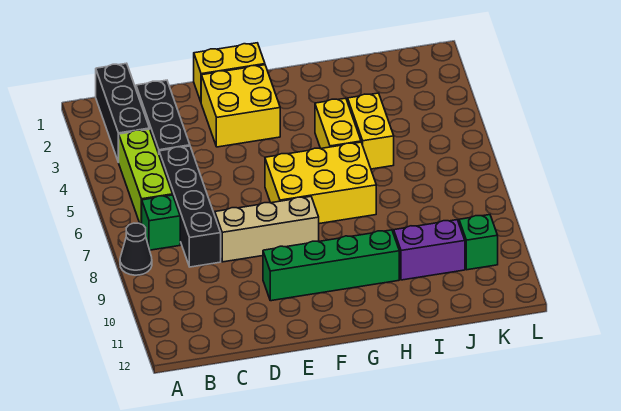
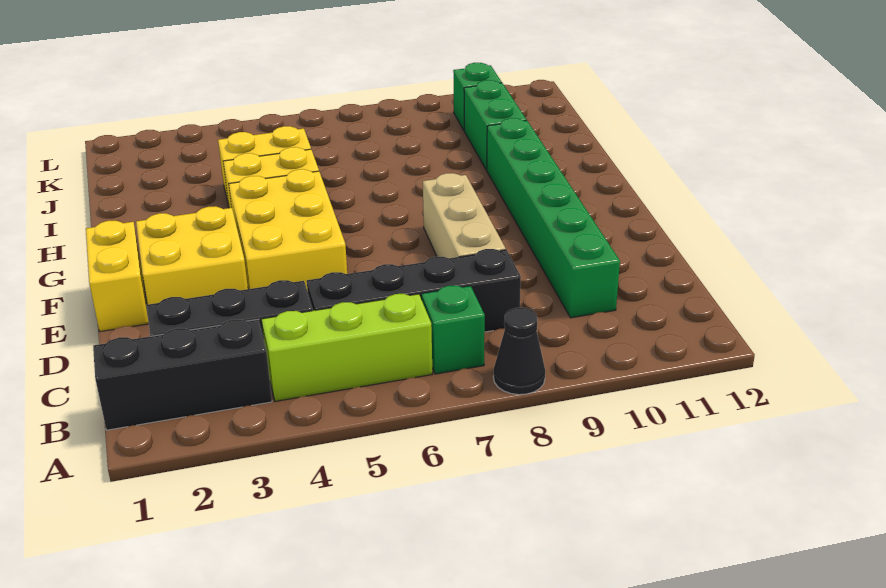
green 1x4 brick [263,230,399,301] -> green 1x6 brick [487,118,620,318]
yellow 2x3 brick [265,142,376,224] -> yellow 2x3 brick moved to [229,169,347,292]
purple 1x2 brick [394,220,465,280] -> green 1x2 brick [464,80,527,170]

